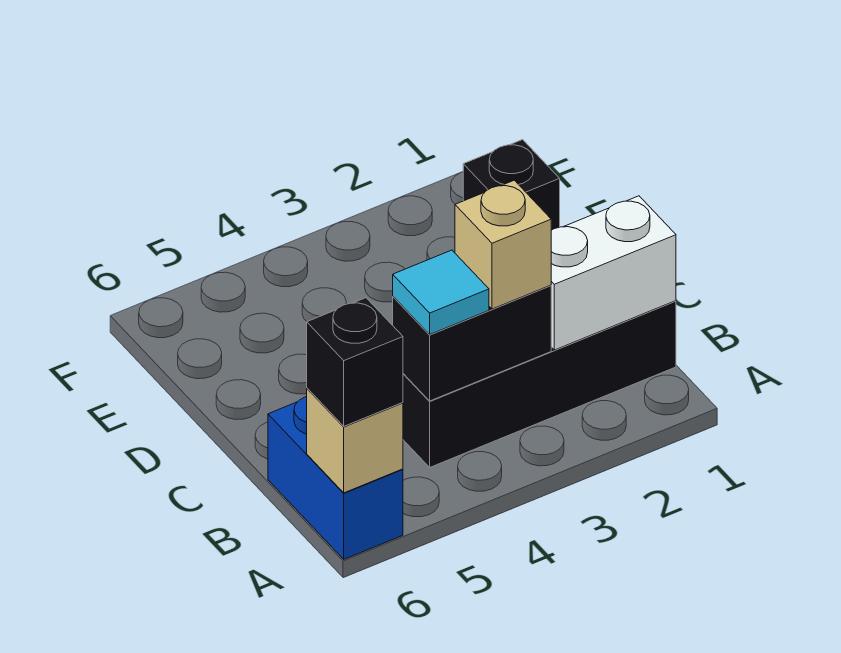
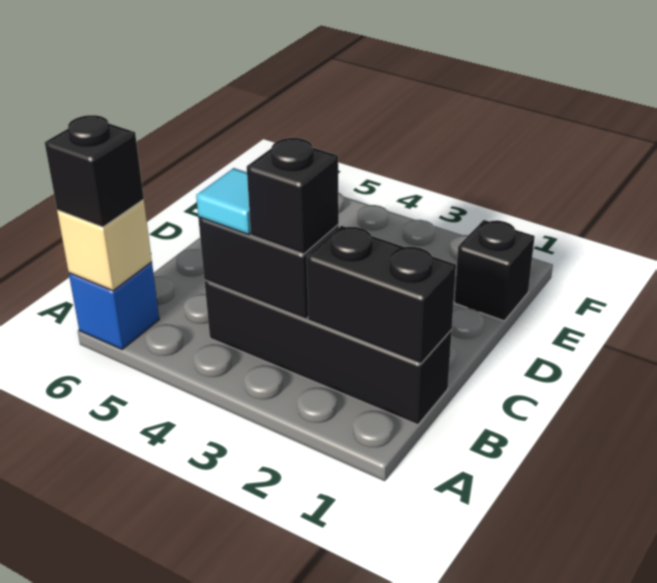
blue 1x2 brick [268,397,403,559] -> blue 1x1 brick [69,262,159,349]
white 1x2 brick [551,196,676,350] -> black 1x2 brick [307,226,456,364]
tan 1x1 brick [455,180,551,309] -> black 1x1 brick [247,138,339,254]

